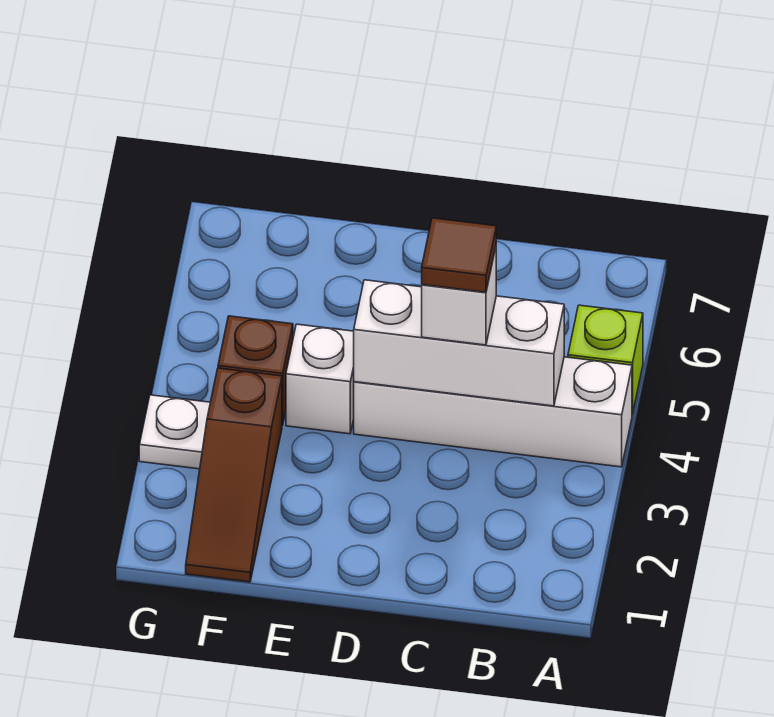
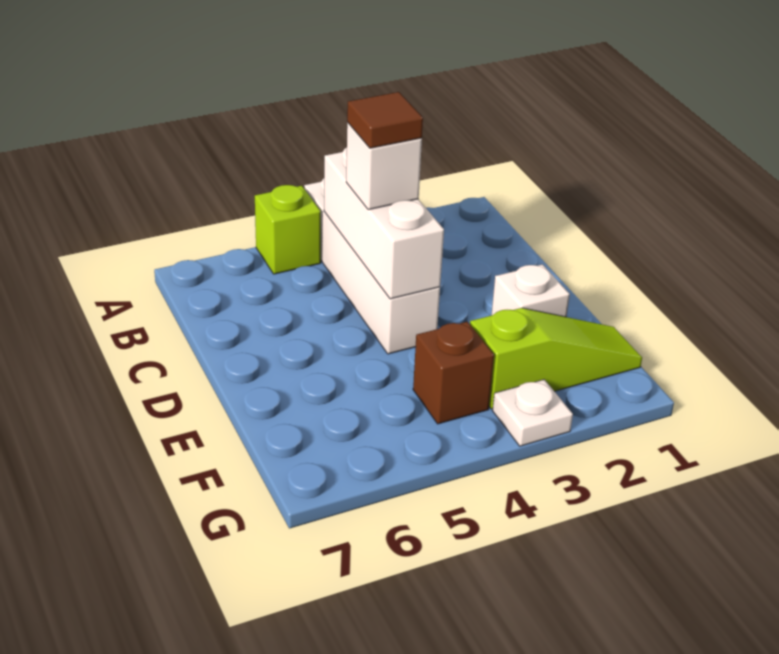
white 1x1 brick [286,324,354,434] -> white 1x1 brick moved to [491,264,570,317]
brown 1x3 slope [186,368,282,582] -> lime 1x3 slope [470,308,642,409]

